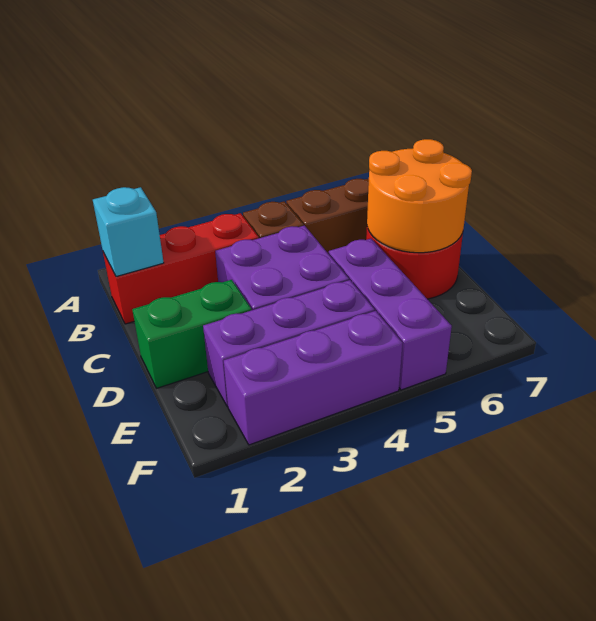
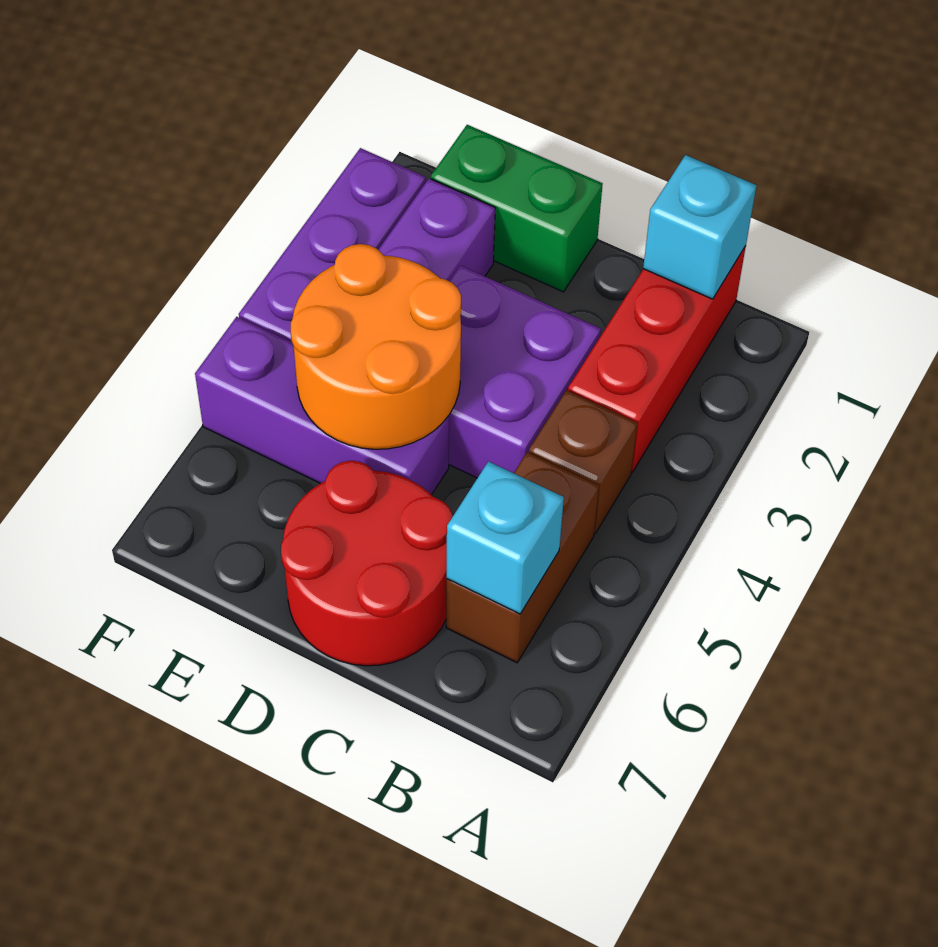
none -> cyan 1x1 brick [447,461,564,614]
orange 2x2 round brick [367,139,472,253] -> orange 2x2 round brick moved to [291,244,461,449]
green 1x2 brick [132,280,251,388] -> green 1x2 brick turned to [431,125,603,292]

